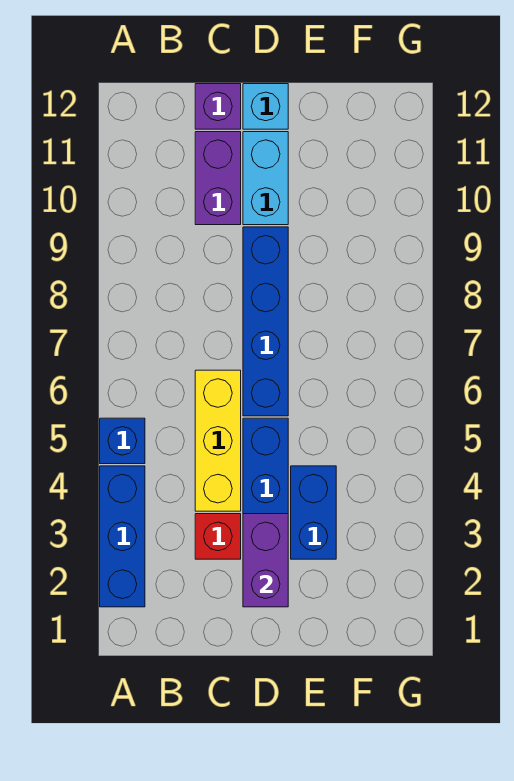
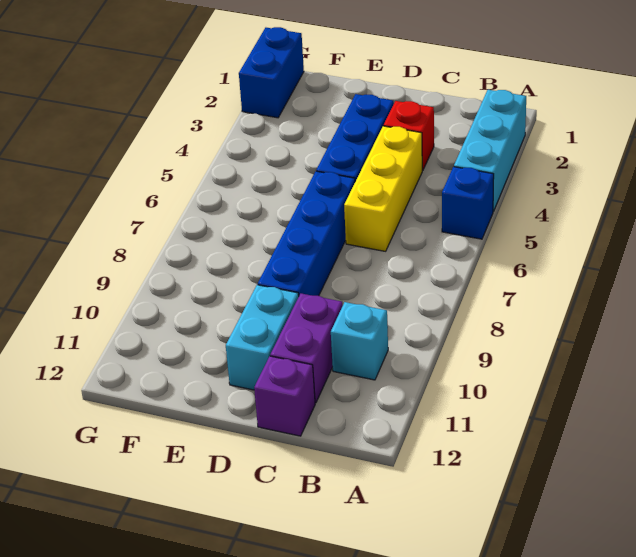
blue 1x3 brick [100,466,145,607] -> cyan 1x3 brick [454,90,526,211]
purple 1x2 brick [243,514,288,607] -> none
cyan 1x1 brick [243,84,288,129] -> cyan 1x1 brick moved to [331,302,388,380]
blue 1x2 brick [291,466,336,559] -> blue 1x2 brick moved to [239,27,304,118]

